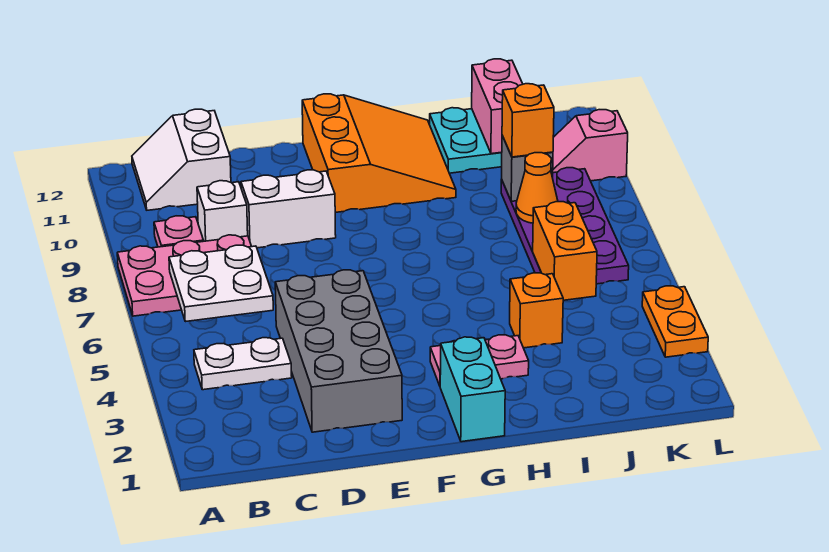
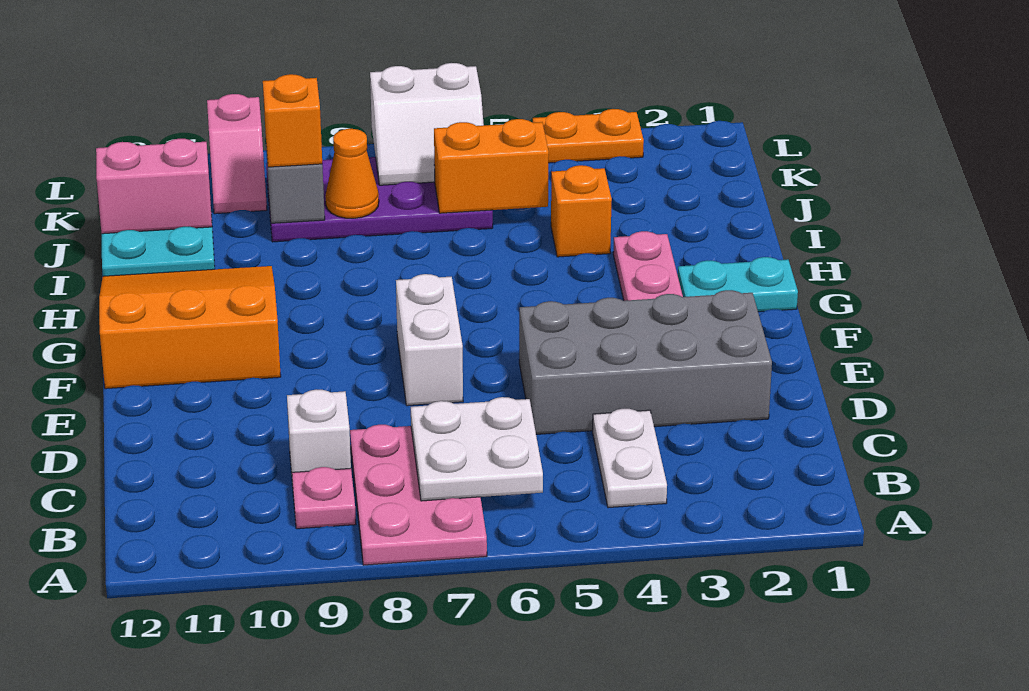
white 2x2 slope [132,109,231,210] -> white 2x2 slope moved to [370,63,484,185]
white 1x2 brick [241,170,336,248] -> white 1x2 brick moved to [396,274,463,406]
cyan 1x2 brick [440,337,505,442] -> cyan 1x2 plate [678,257,798,312]

